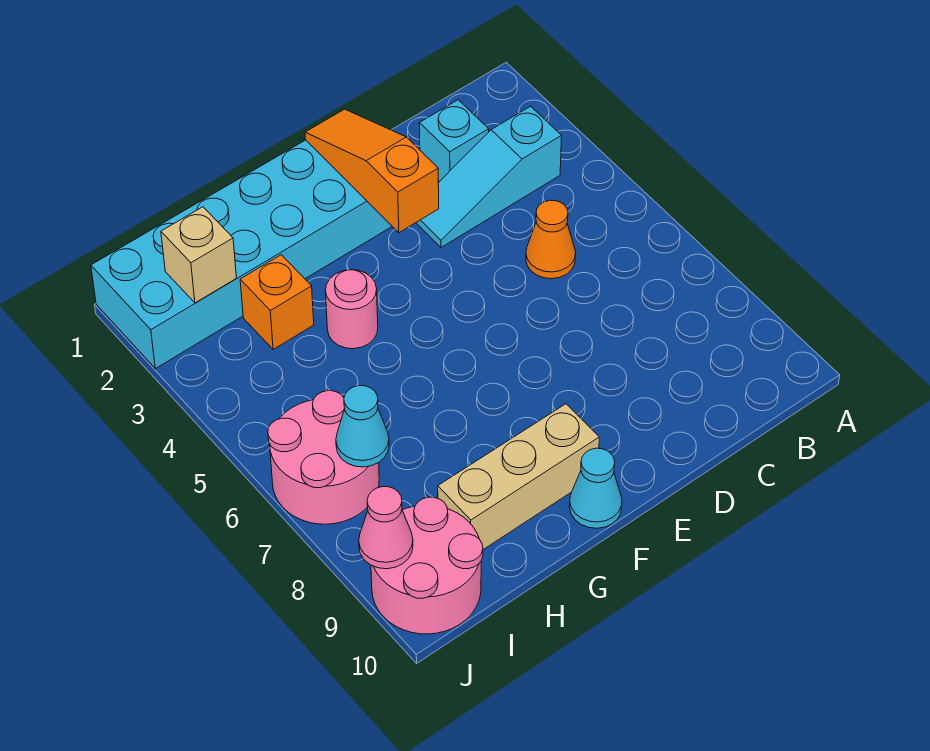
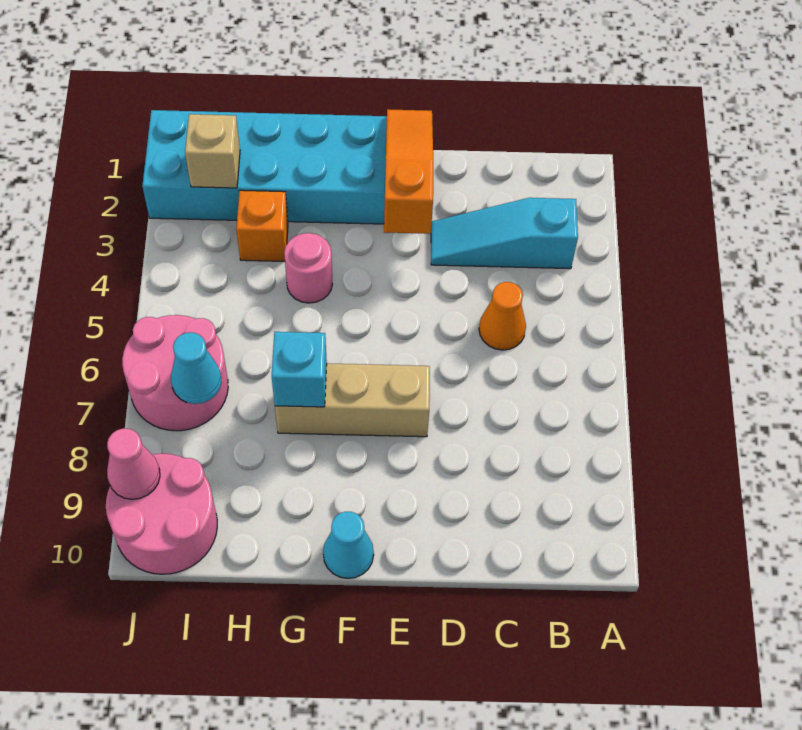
cyan 1x1 brick [419,100,489,182] -> cyan 1x1 brick moved to [272,332,327,407]
tan 1x3 brick [438,404,599,550] -> tan 1x3 brick moved to [275,363,430,437]

